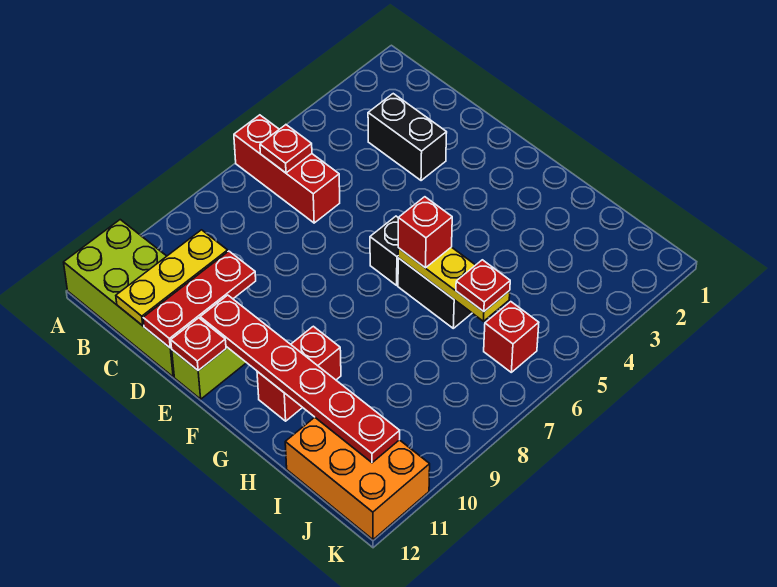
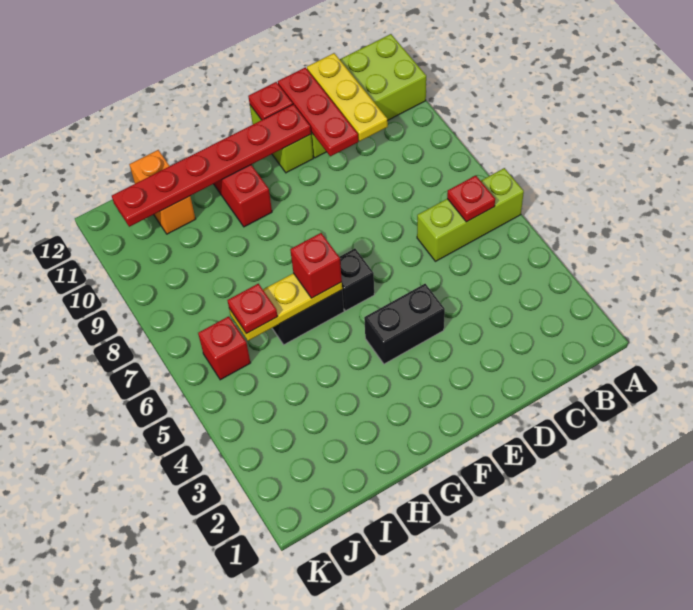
red 1x3 brick [234,115,340,223] -> lime 1x3 brick [417,168,524,261]
black 1x2 brick [368,94,447,181] -> black 1x2 brick moved to [364,284,445,364]
orange 2x3 brick [285,417,430,540] -> orange 1x2 brick [129,150,195,234]

